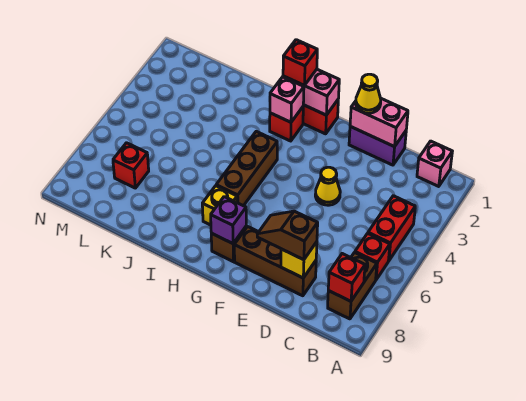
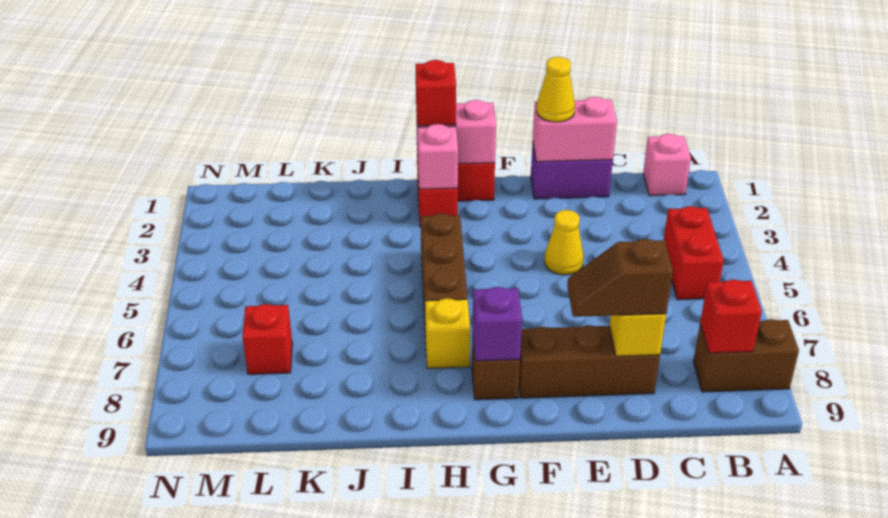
red 1x1 brick [355,233,390,279] -> none
brown 1x2 brick [328,253,377,319] -> brown 1x2 brick turned to [693,319,799,392]

